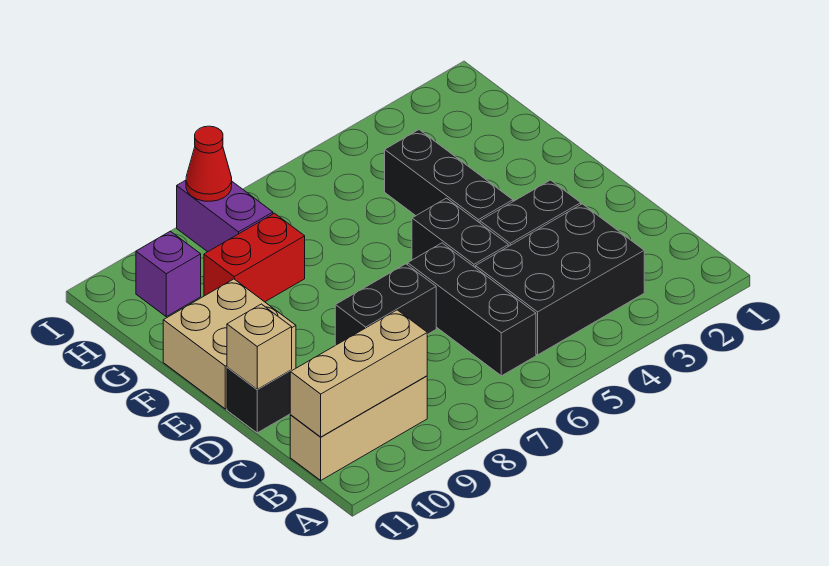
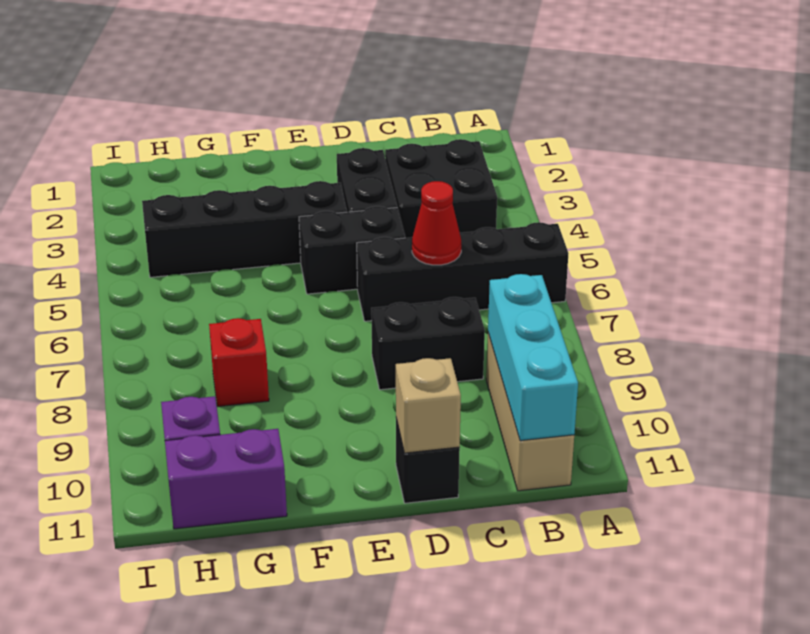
black 2x3 brick [476,204,644,355] -> black 2x2 brick [385,139,497,238]
black 1x3 brick [408,243,536,376] -> black 1x4 brick [357,222,568,321]
tan 1x3 brick [290,310,427,437] -> cyan 1x3 brick [488,274,578,441]
black 1x2 brick [335,264,436,345] -> black 1x2 brick turned to [371,297,485,390]
black 1x3 brick [385,130,513,223] -> black 1x4 brick [142,181,347,277]
tan 2x2 brick [163,279,296,409] -> none
red 1x2 brick [204,213,305,302] -> red 1x1 brick [209,318,269,406]
purple 1x2 brick [177,180,273,252] -> purple 1x2 brick moved to [165,429,287,529]
red 1x1 cone [186,126,232,201] -> red 1x1 cone moved to [412,181,461,265]

